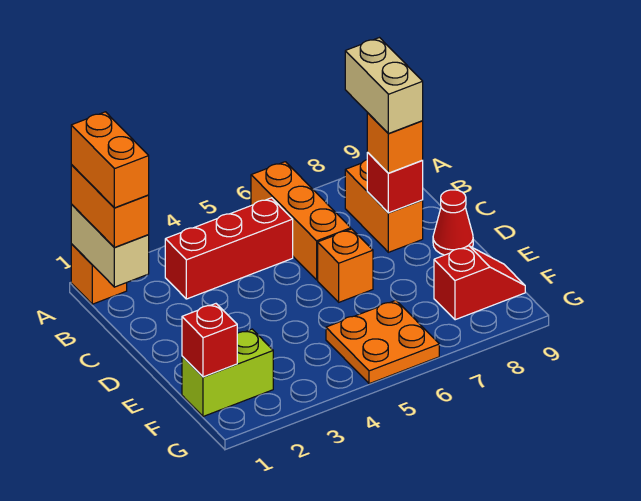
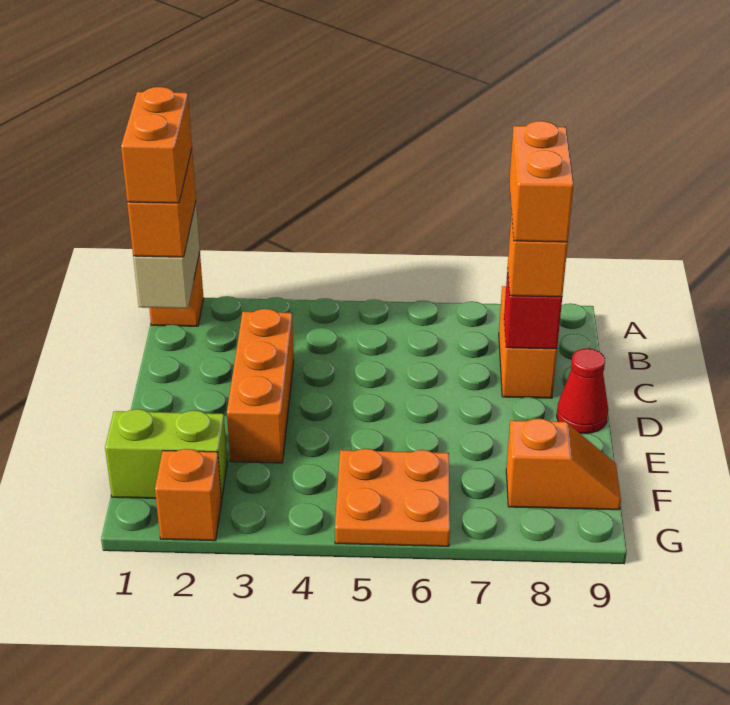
orange 1x3 brick [251,162,351,280] -> orange 1x3 brick moved to [227,309,294,463]
red 1x3 brick [165,198,293,299] -> none
tan 1x2 brick [345,38,423,134] -> orange 1x2 brick [509,121,574,242]
orange 1x1 brick [318,229,373,302] -> orange 1x1 brick moved to [155,449,222,541]
red 1x1 brick [182,304,237,377] -> none
red 1x2 slope [434,246,525,320] -> orange 1x2 slope [506,418,621,510]

